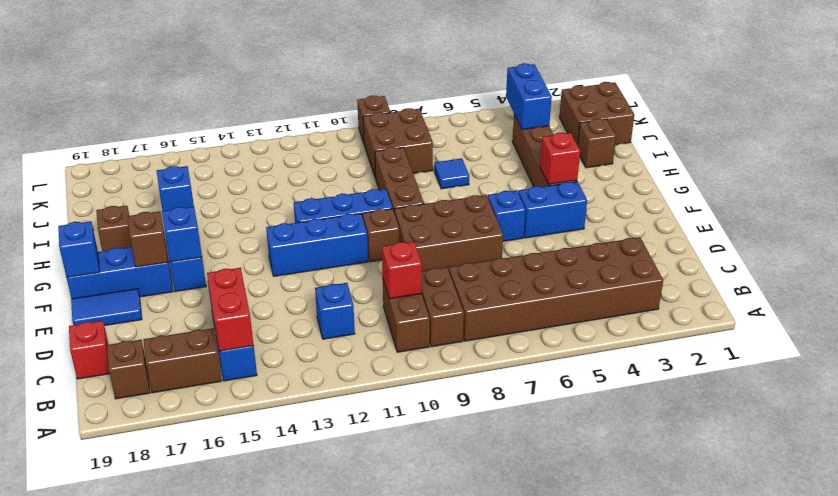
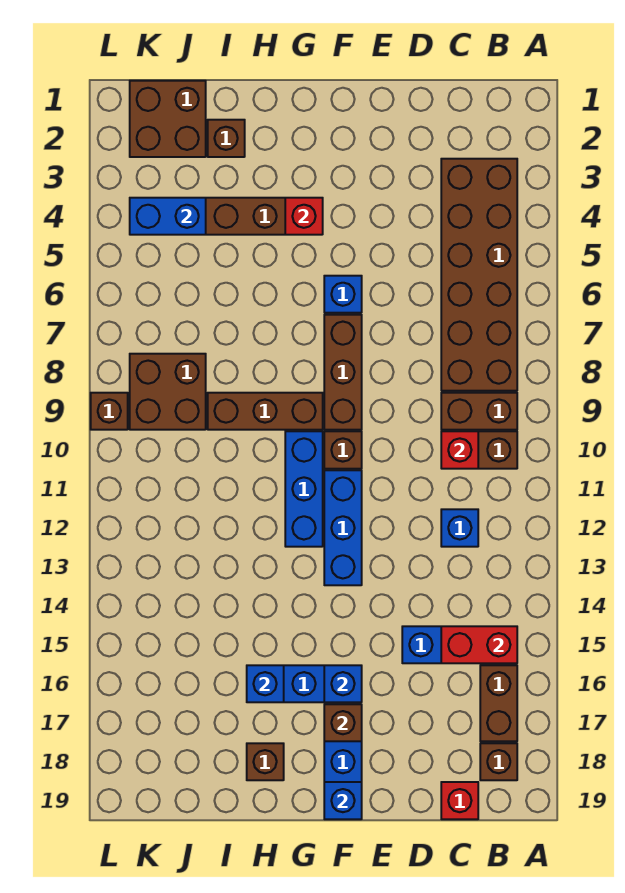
brown 2x3 brick [394,195,503,271] -> brown 1x3 brick [324,315,362,430]
blue 1x2 tile [71,289,142,326] -> none
blue 1x2 brick [518,182,587,238] -> none
blue 1x1 tile [434,158,469,189] -> none

